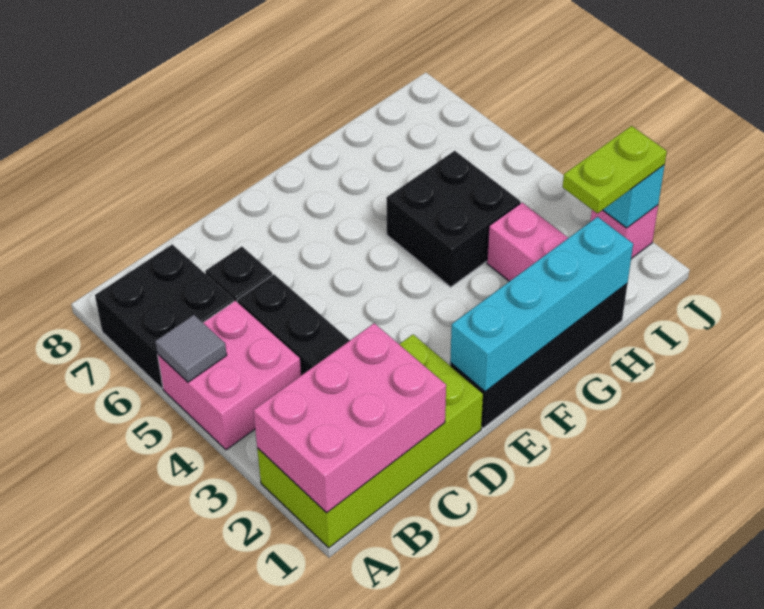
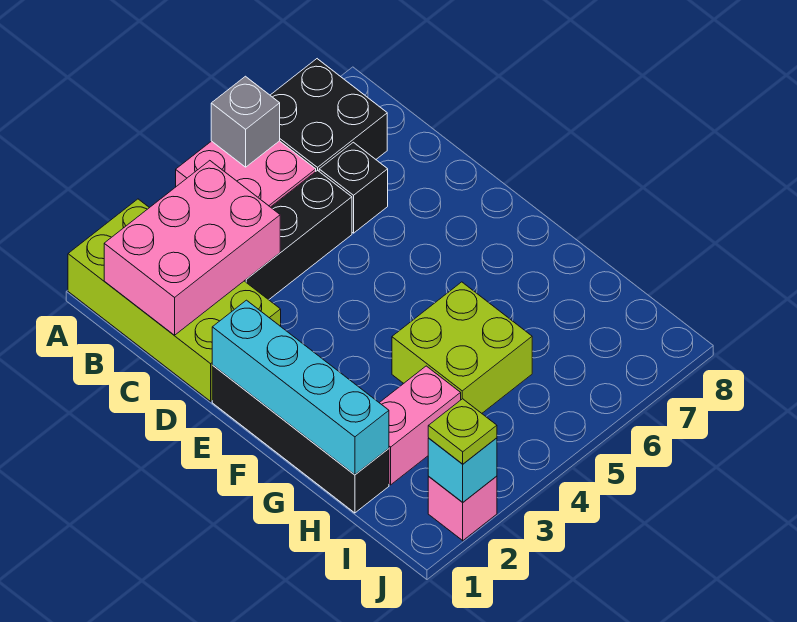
pink 2x3 brick [253,323,446,513] -> pink 2x3 brick turned to [104,161,280,335]
grey 1x1 tile [155,315,227,382] -> grey 1x1 brick [211,76,280,167]
black 2x2 brick [386,151,520,287] -> lime 2x2 brick [392,282,532,413]
lime 1x2 plate [563,126,667,213] -> lime 1x1 plate [428,399,497,464]

